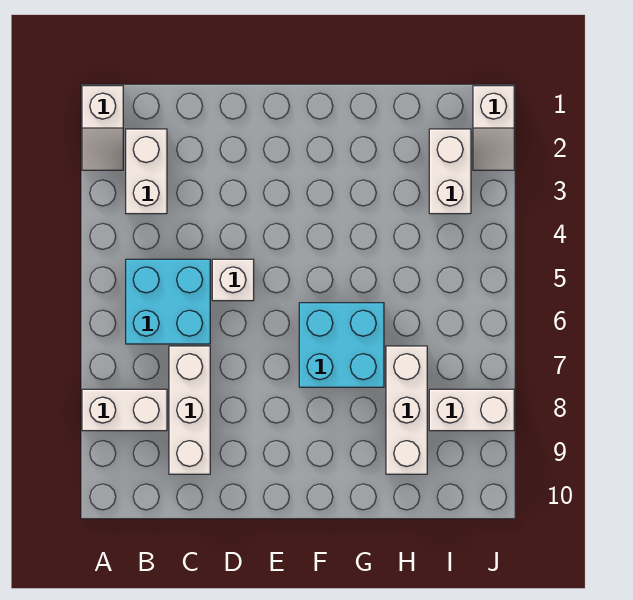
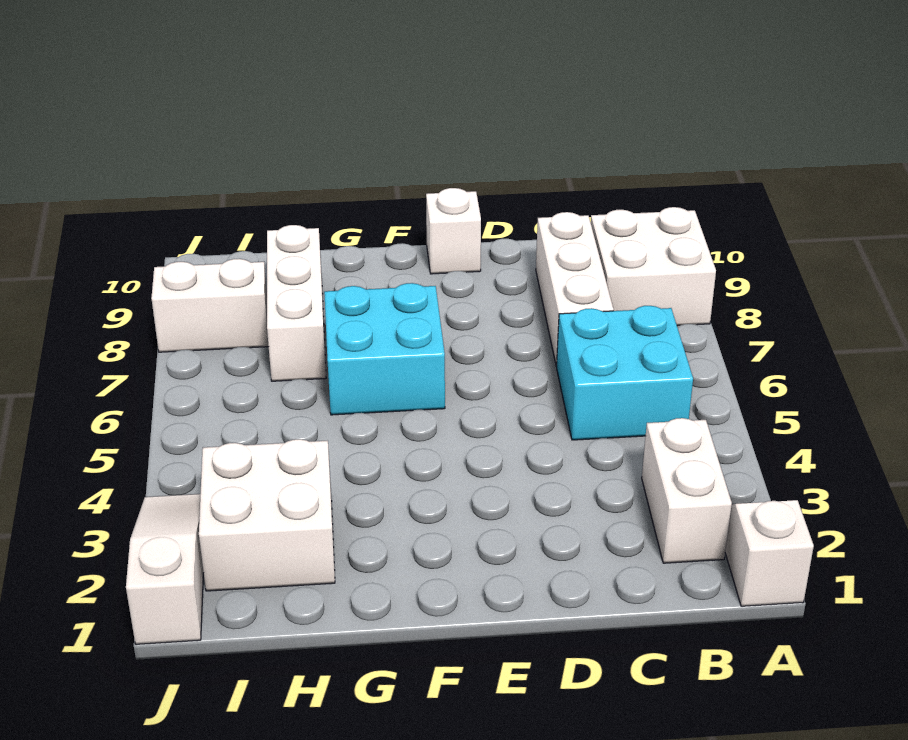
white 1x2 brick [82,389,167,431] -> white 2x2 brick [591,207,716,326]
white 1x1 brick [212,259,254,301] -> white 1x1 brick moved to [426,188,481,274]
white 1x2 brick [429,129,471,214] -> white 2x2 brick [199,439,335,591]
white 1x2 slope [473,86,514,170] -> white 1x3 slope [126,494,204,644]

